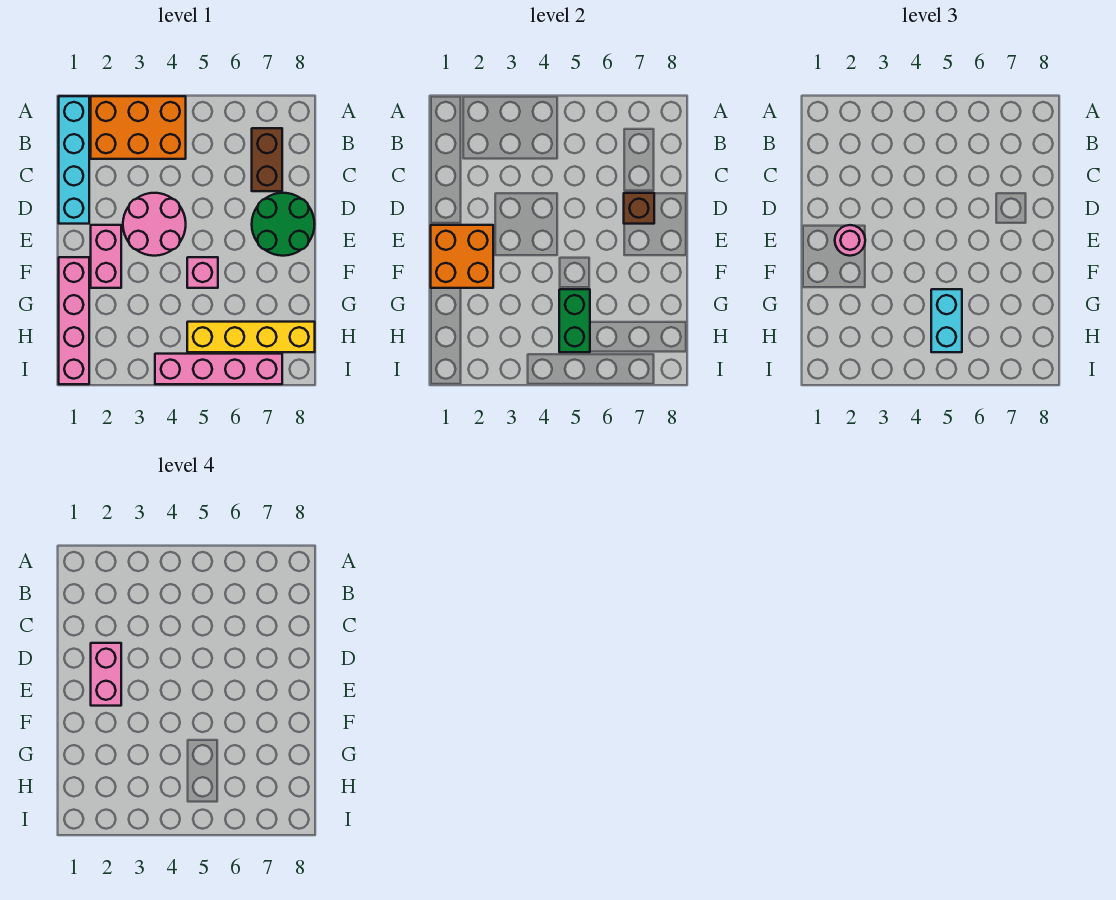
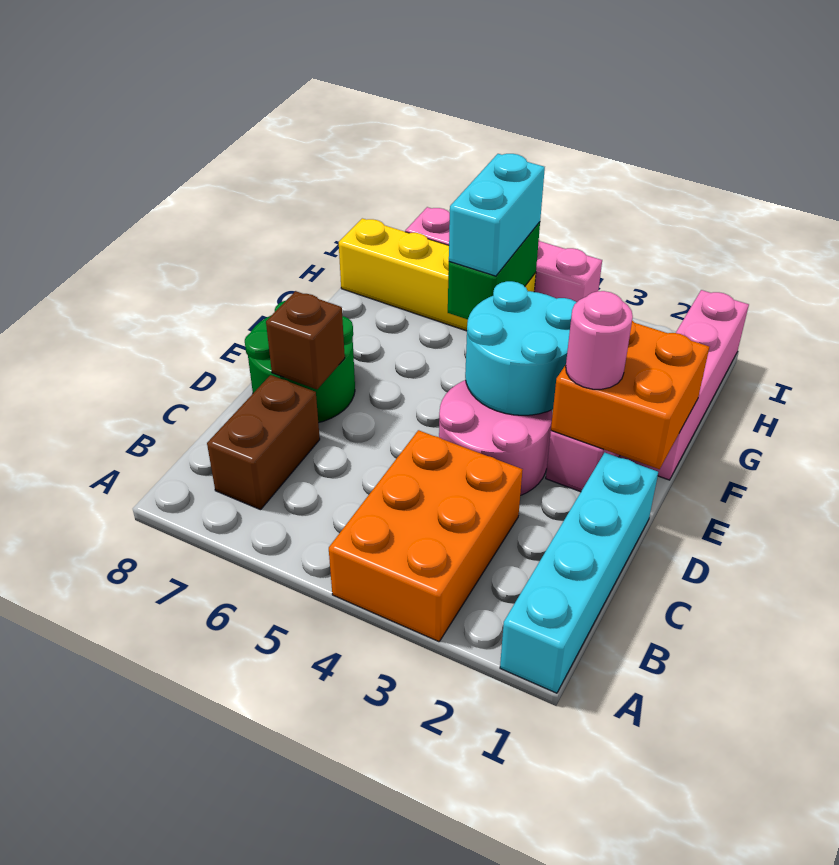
orange 2x3 brick [91,96,186,159] -> orange 2x3 brick turned to [329,430,523,642]
pink 1x2 brick [91,643,121,706] -> none
none -> cyan 2x2 round brick [465,281,577,415]
pink 1x1 brick [187,257,218,288] -> none

